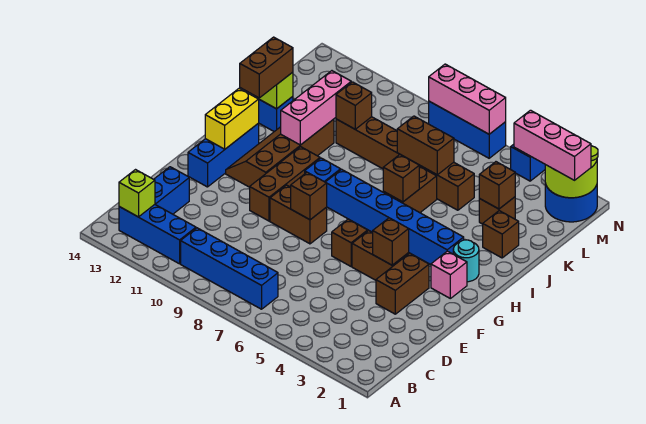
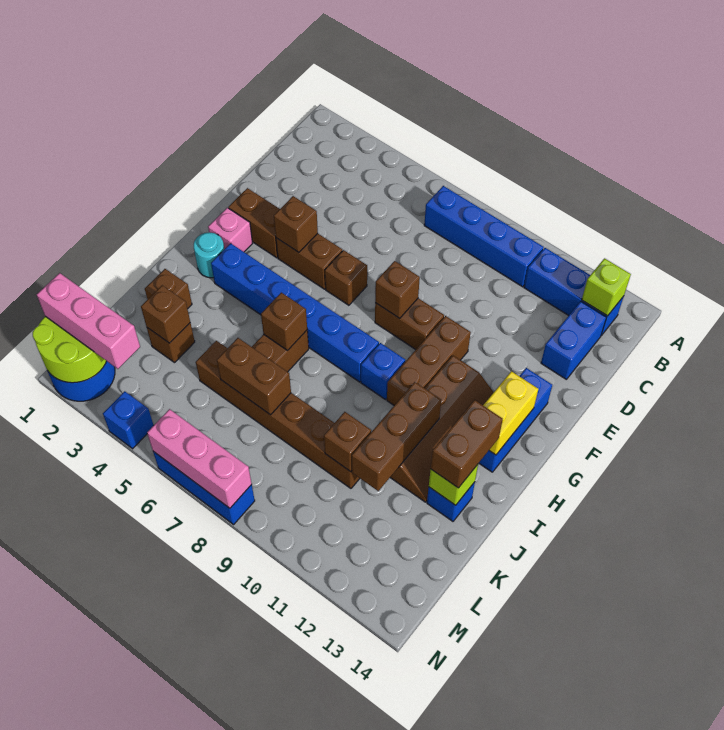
brown 1x2 brick [376,253,429,314] -> brown 1x2 brick turned to [228,188,280,258]
pink 1x3 brick [281,71,351,145] -> brown 1x3 brick [352,382,441,491]

